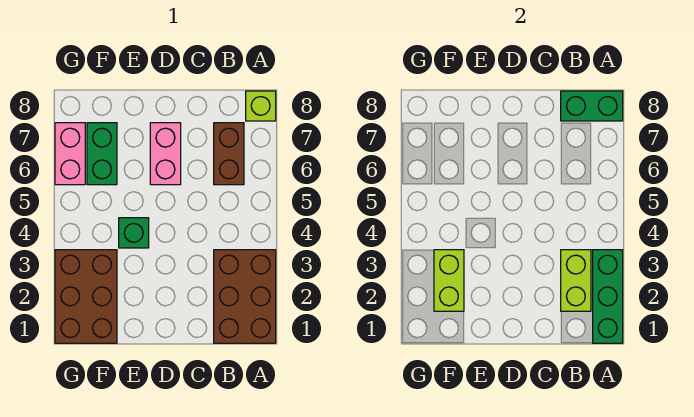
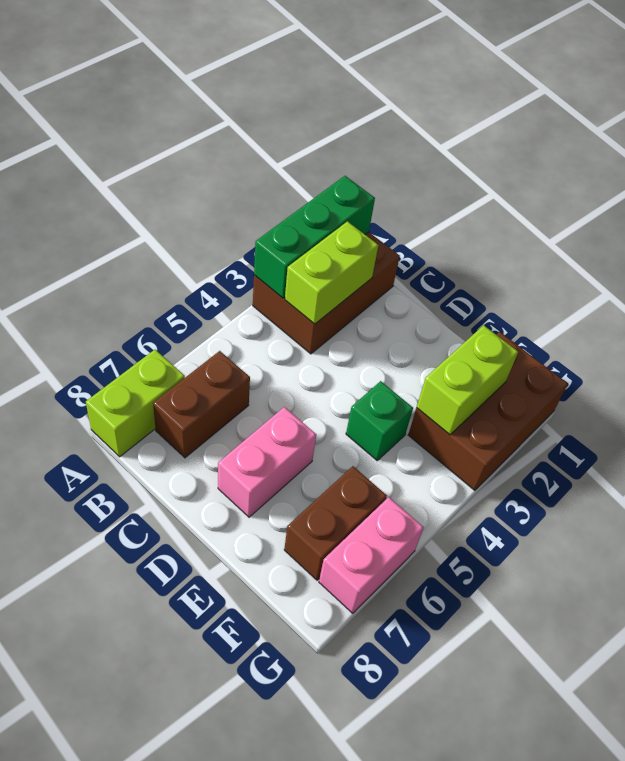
lime 1x1 brick [246,91,276,121] -> lime 1x2 brick [86,350,185,457]
green 1x2 brick [561,91,623,121] -> none
green 1x2 brick [87,123,117,185] -> brown 1x2 brick [284,466,387,580]

